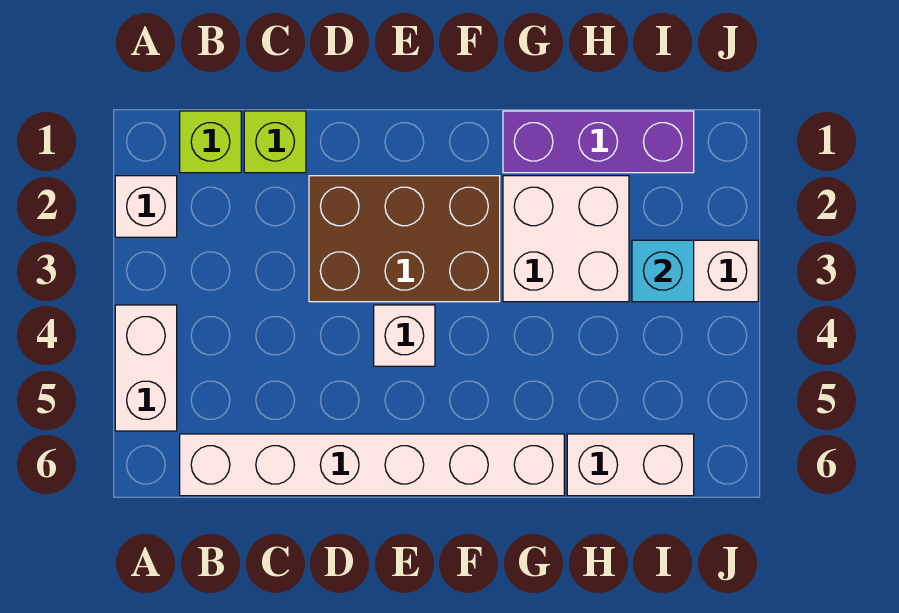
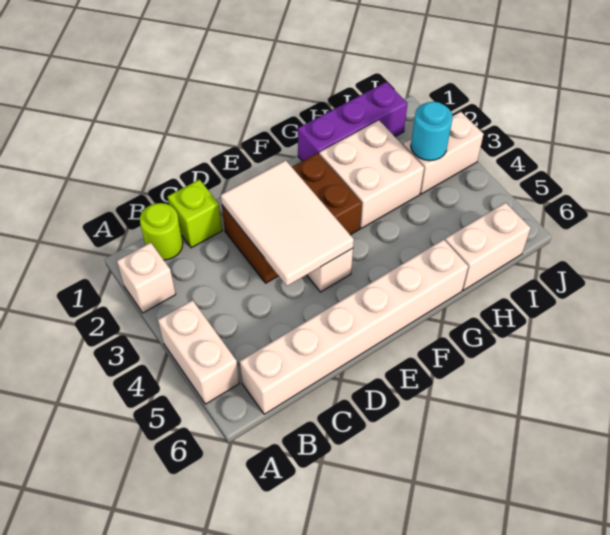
lime 1x1 brick [180,111,241,173] -> lime 1x1 round brick [140,203,183,260]
none -> white 2x3 tile [221,160,354,286]
cyan 1x1 brick [632,240,694,302] -> cyan 1x1 round brick [411,102,453,161]

